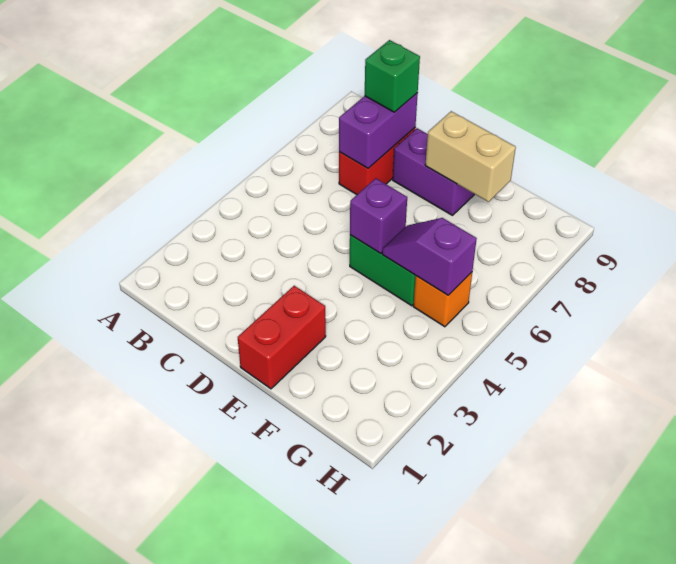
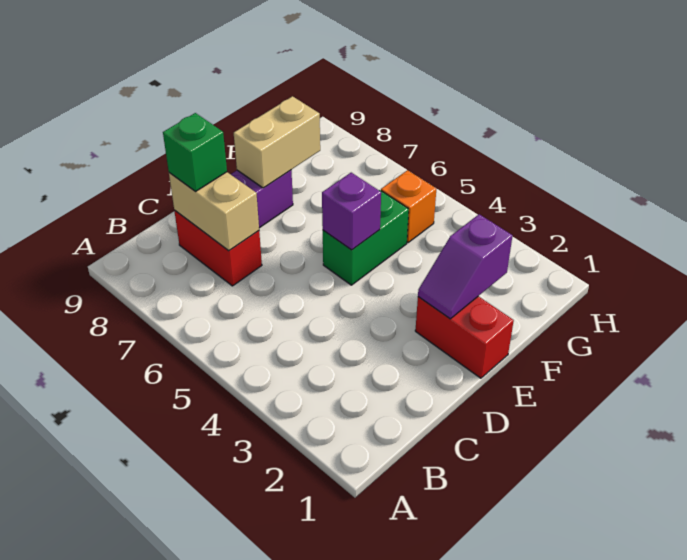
purple 1x2 brick [339,93,418,168] -> tan 1x2 brick [169,172,259,251]
purple 1x2 slope [382,218,477,295] -> purple 1x2 slope moved to [418,214,512,319]

